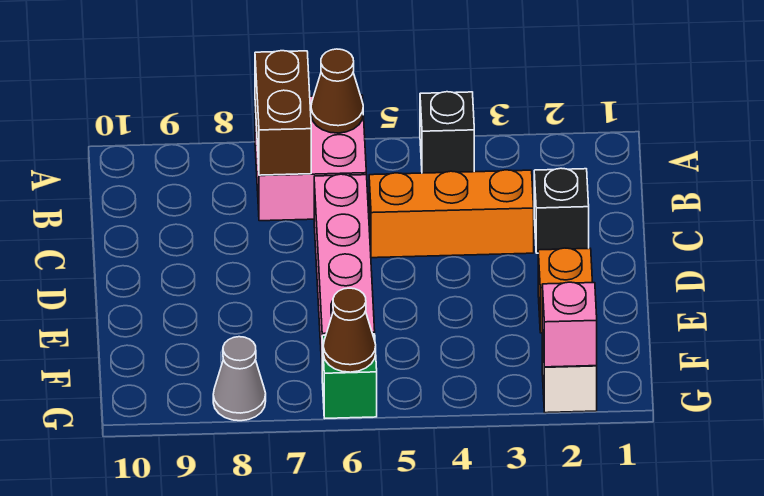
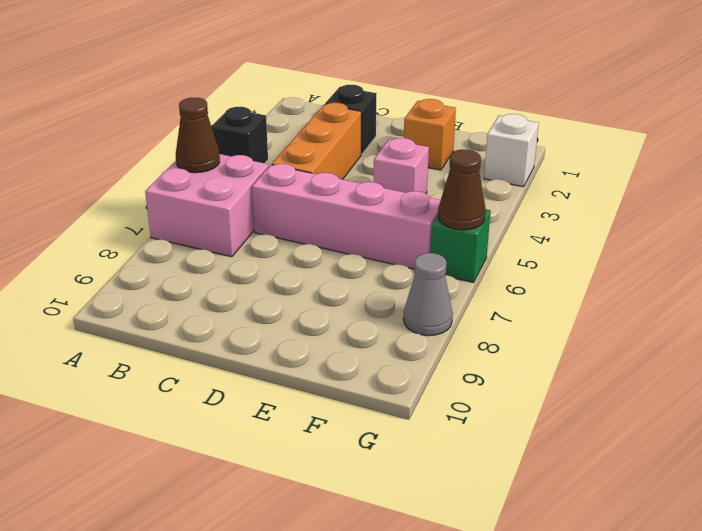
brown 1x2 brick [255,51,311,175] -> none
pink 1x1 brick [542,282,597,367] -> pink 1x1 brick moved to [374,138,429,194]

